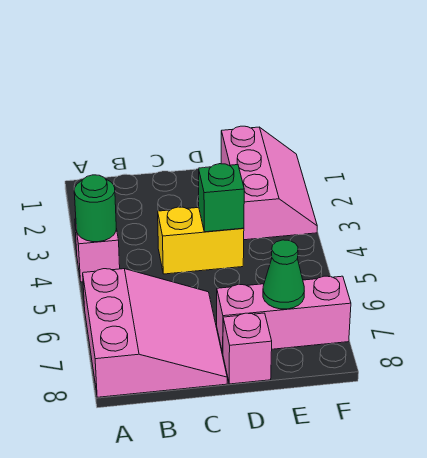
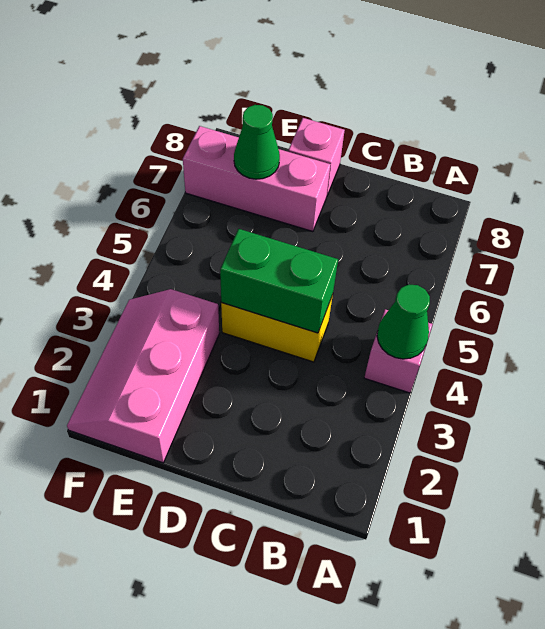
green 1x1 round brick [74,175,116,242] -> green 1x1 cone [377,285,430,359]
pink 3x3 slope [83,269,227,397] -> none
green 1x1 brick [199,164,244,232] -> green 1x2 brick [220,229,338,333]

